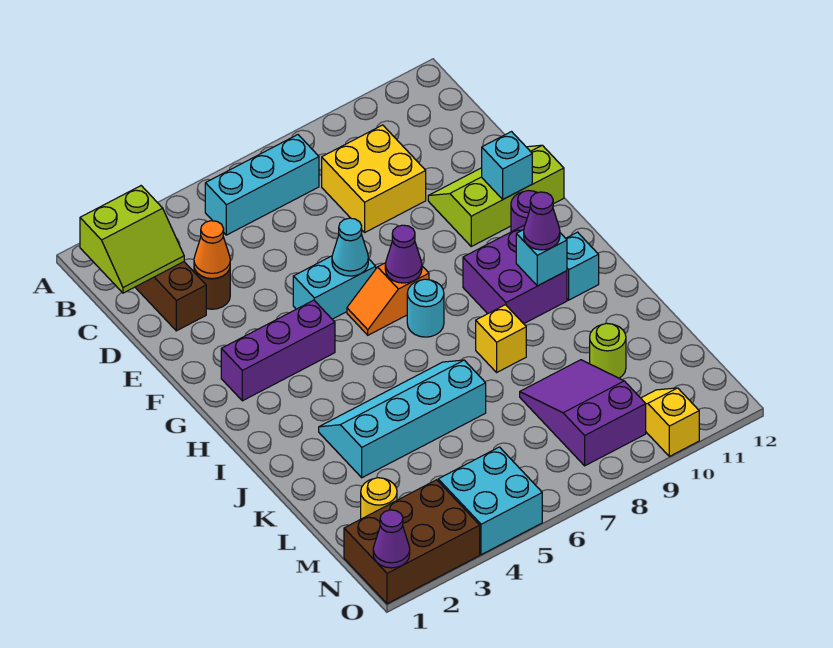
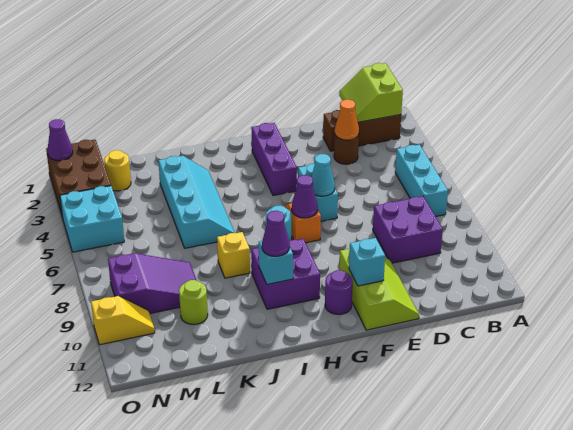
yellow 2x2 brick [322,125,426,232] -> purple 2x2 brick [373,196,443,263]
cyan 1x1 brick [566,232,599,300] -> none

